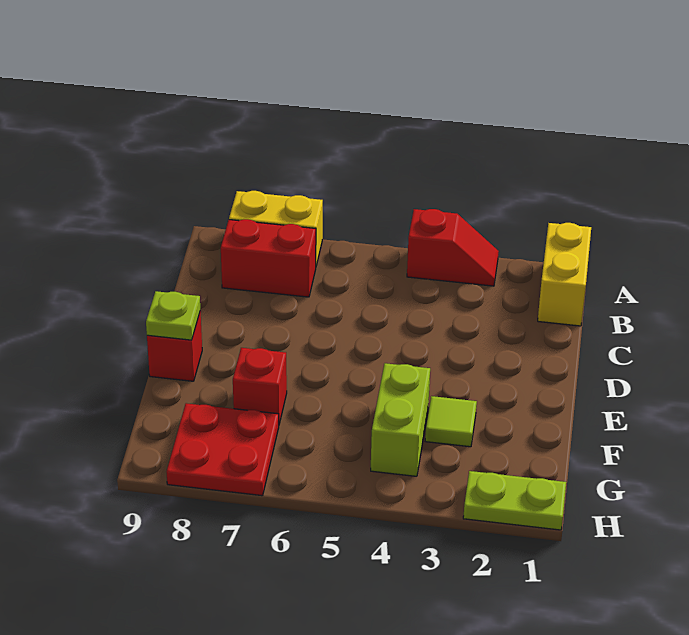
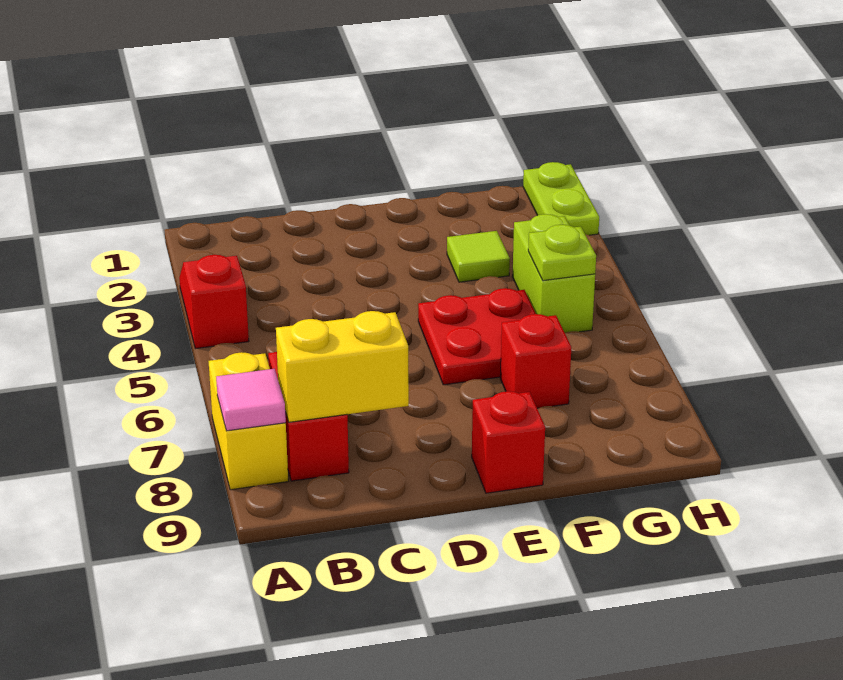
yellow 1x2 brick [538,223,591,326] -> yellow 1x2 brick moved to [276,311,409,422]
none -> pink 1x1 tile [216,369,286,431]
lime 1x1 plate [146,291,200,340] -> lime 1x1 plate moved to [528,224,596,281]
lime 1x2 brick [371,363,430,476] -> lime 1x2 brick turned to [512,214,595,333]
red 2x2 plate [166,403,279,496] -> red 2x2 plate moved to [418,288,536,385]

